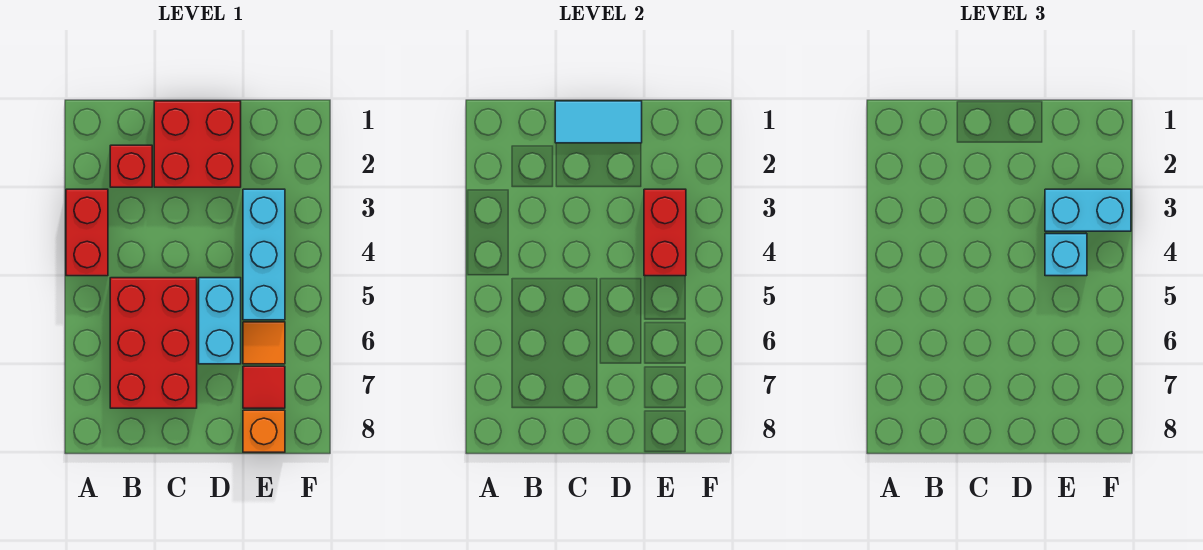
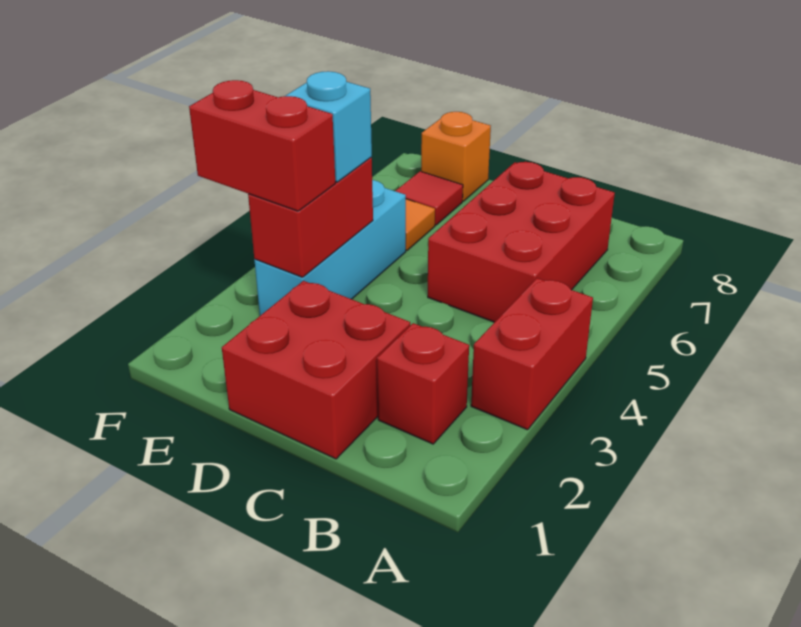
cyan 1x2 tile [555,101,642,143] -> none
cyan 1x2 brick [199,278,241,364] -> none
cyan 1x2 brick [1045,189,1131,231] -> red 1x2 brick [189,80,335,211]

